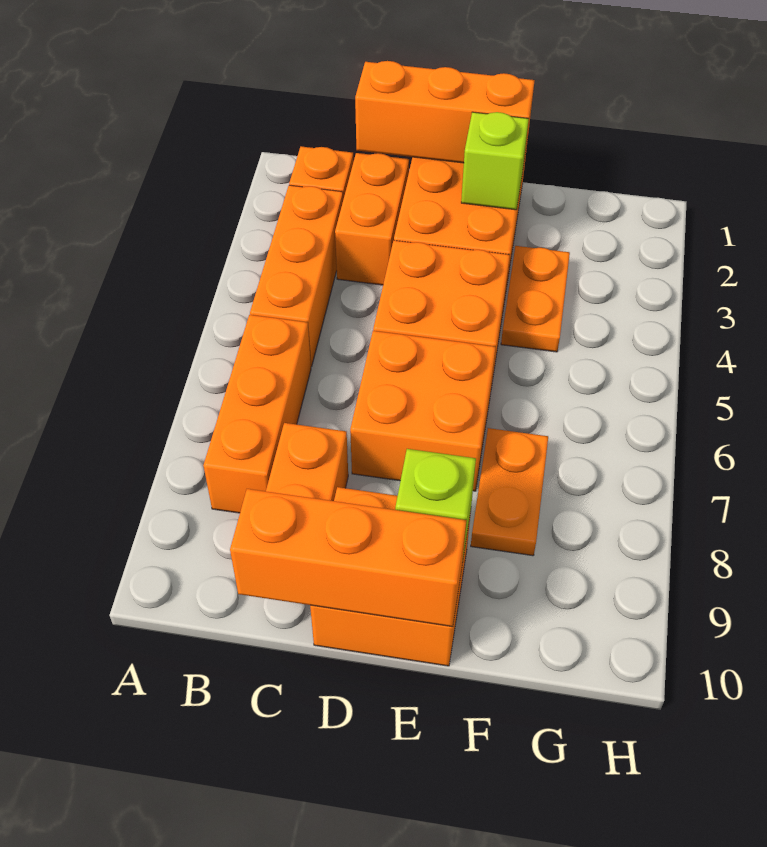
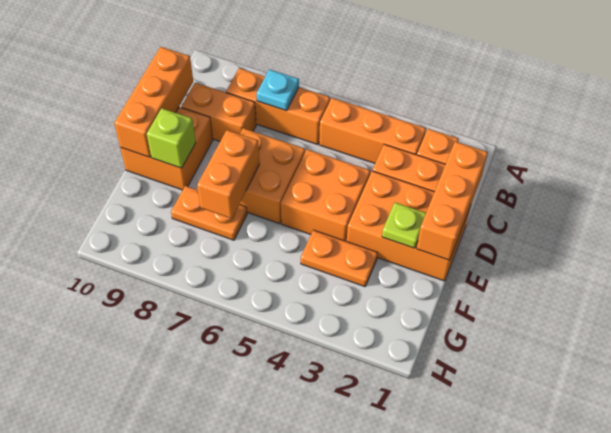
none -> cyan 1x1 plate [257,69,299,111]
lime 1x1 brick [461,112,529,210] -> lime 1x1 plate [382,203,426,248]
none -> orange 1x2 brick [197,130,259,219]

